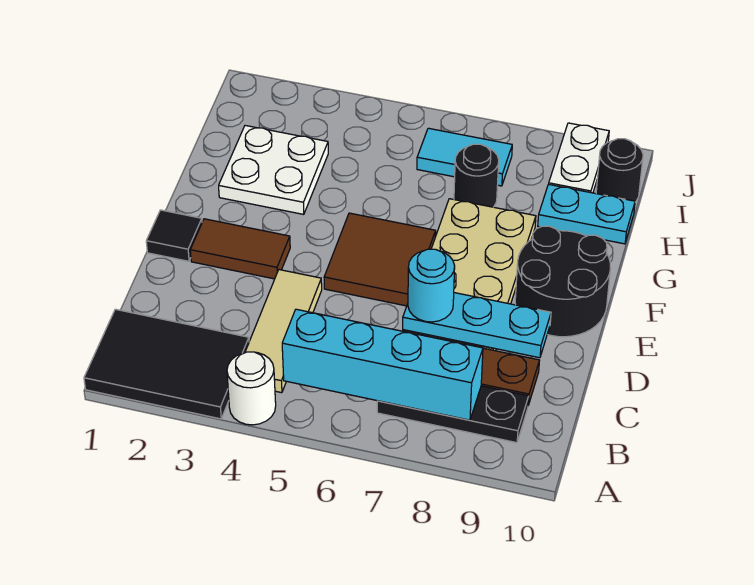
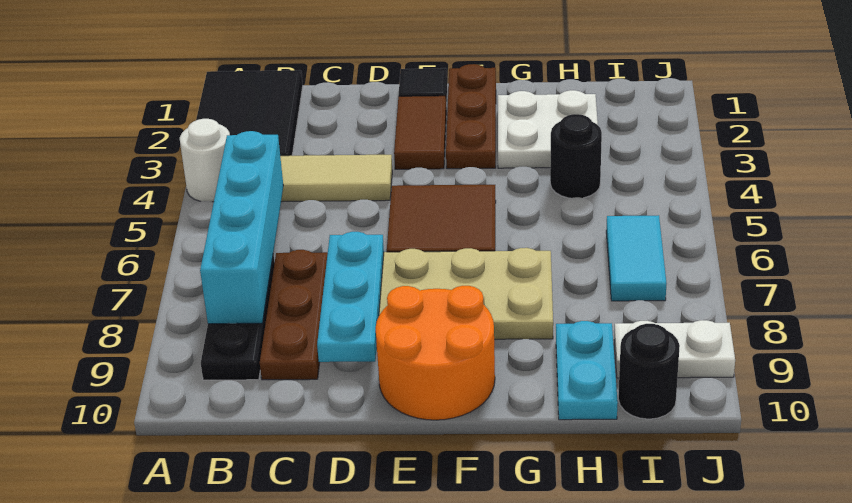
cyan 1x1 round brick [408,249,455,322] -> none
black 2x2 round brick [515,226,611,337] -> orange 2x2 round brick [376,286,495,420]
none -> brown 1x3 plate [446,64,496,169]
black 1x1 round brick [454,144,499,207] -> black 1x1 round brick moved to [550,114,602,198]

